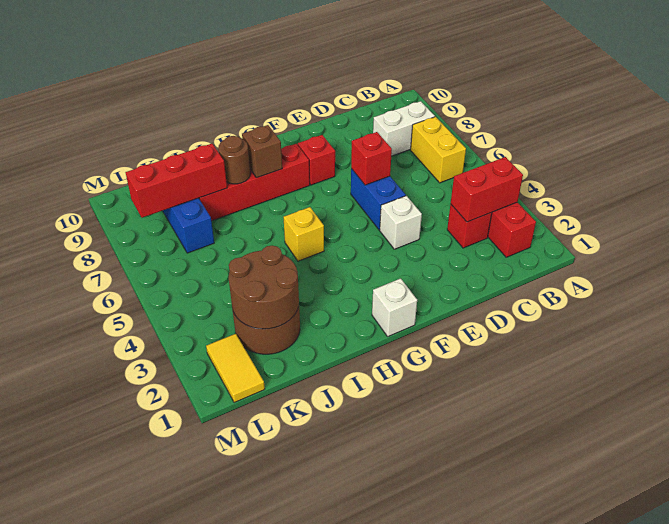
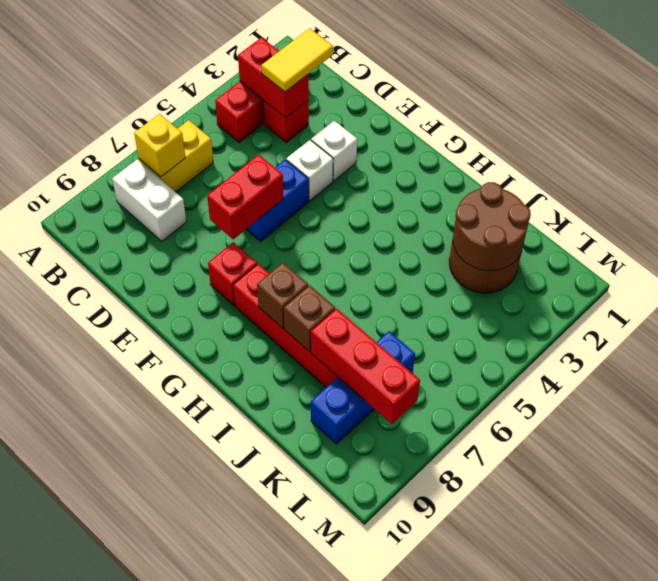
red 1x1 brick [351,132,392,185] -> red 1x2 brick [207,155,284,239]
white 1x1 brick [372,278,417,336] -> white 1x1 brick moved to [311,121,357,181]
yellow 1x1 brick [283,207,324,261] -> yellow 1x1 brick moved to [134,114,185,177]
brown 1x1 round brick [218,136,250,184] -> brown 1x1 brick [284,285,335,352]
yellow 1x2 tile [206,334,265,403] -> yellow 1x2 tile moved to [261,28,333,92]

